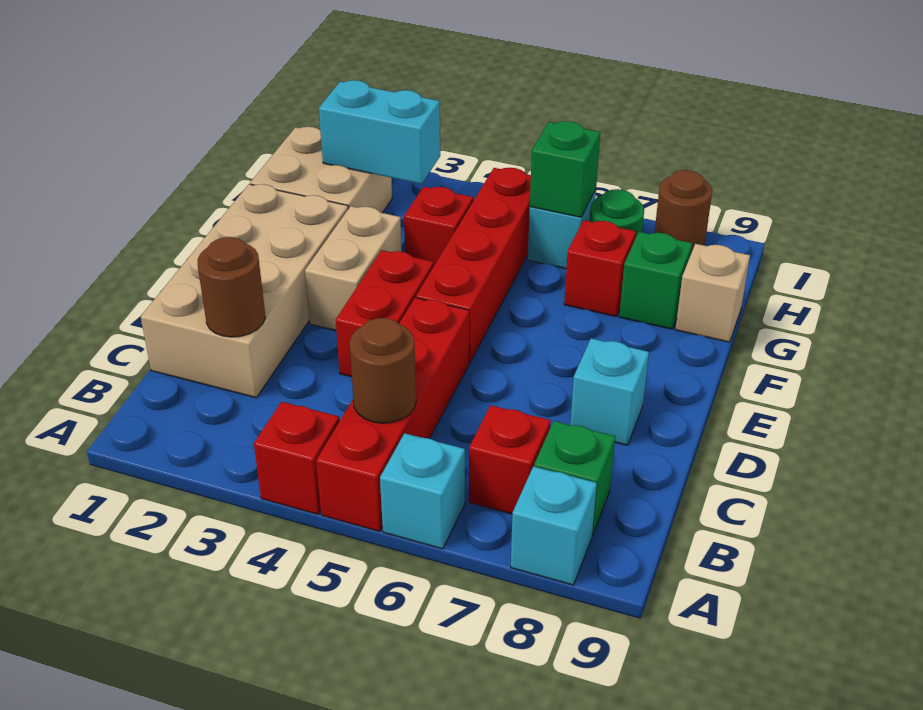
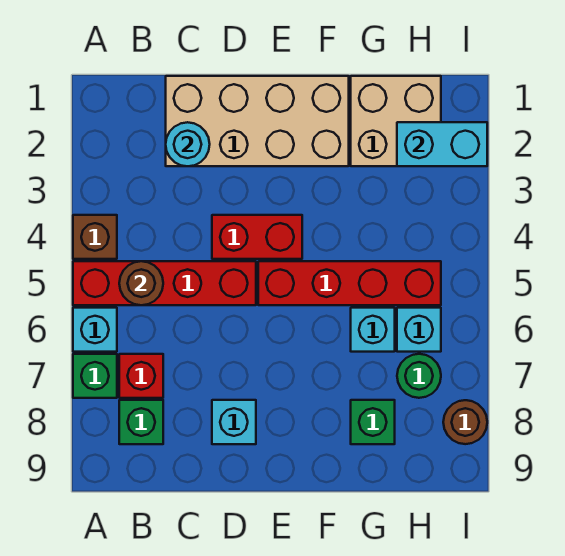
red 1x1 brick [254,402,340,514] -> brown 1x1 brick [73,215,117,259]
cyan 1x1 brick [511,466,597,585] -> cyan 1x1 brick moved to [351,308,395,352]
brown 1x1 round brick [198,237,265,337] -> cyan 1x1 round brick [166,122,210,166]
tan 1x2 brick [305,206,402,330] -> none
red 1x1 brick [404,187,473,265] -> none
red 1x1 brick [564,220,636,317] -> none
tan 1x1 brick [675,244,750,342] -> none
cyan 1x2 brick [319,80,440,184] -> cyan 1x2 brick turned to [397,122,487,166]
green 1x1 brick [530,121,600,217] -> green 1x1 brick moved to [73,354,117,398]

